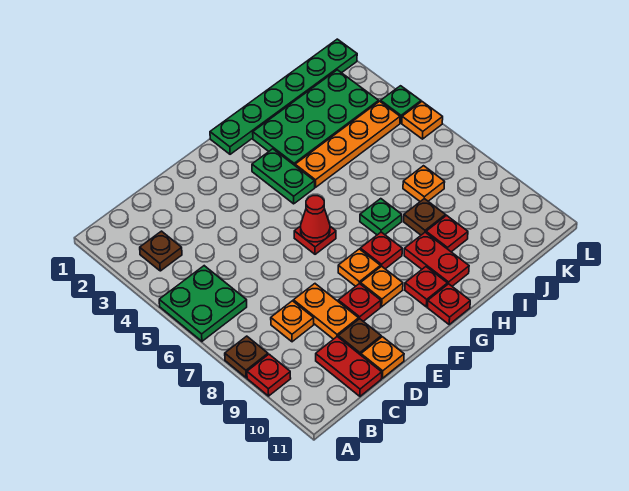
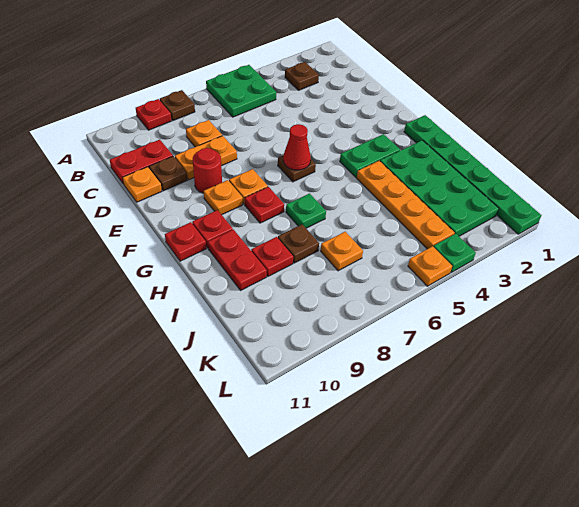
red 1x1 plate [338,283,381,321] -> red 1x1 round brick [193,148,222,193]
red 1x1 plate [294,226,336,254] -> brown 1x1 plate [278,156,316,182]
red 1x2 plate [404,232,469,286] -> red 1x2 plate turned to [208,230,267,290]

